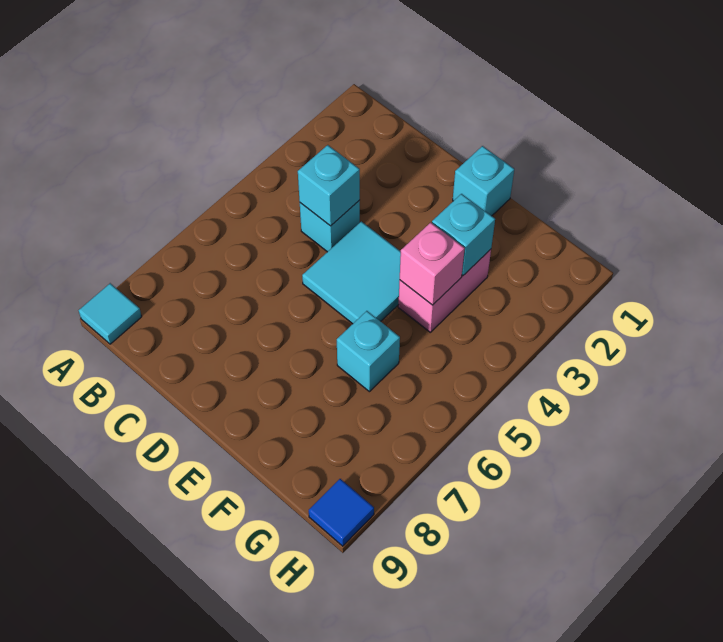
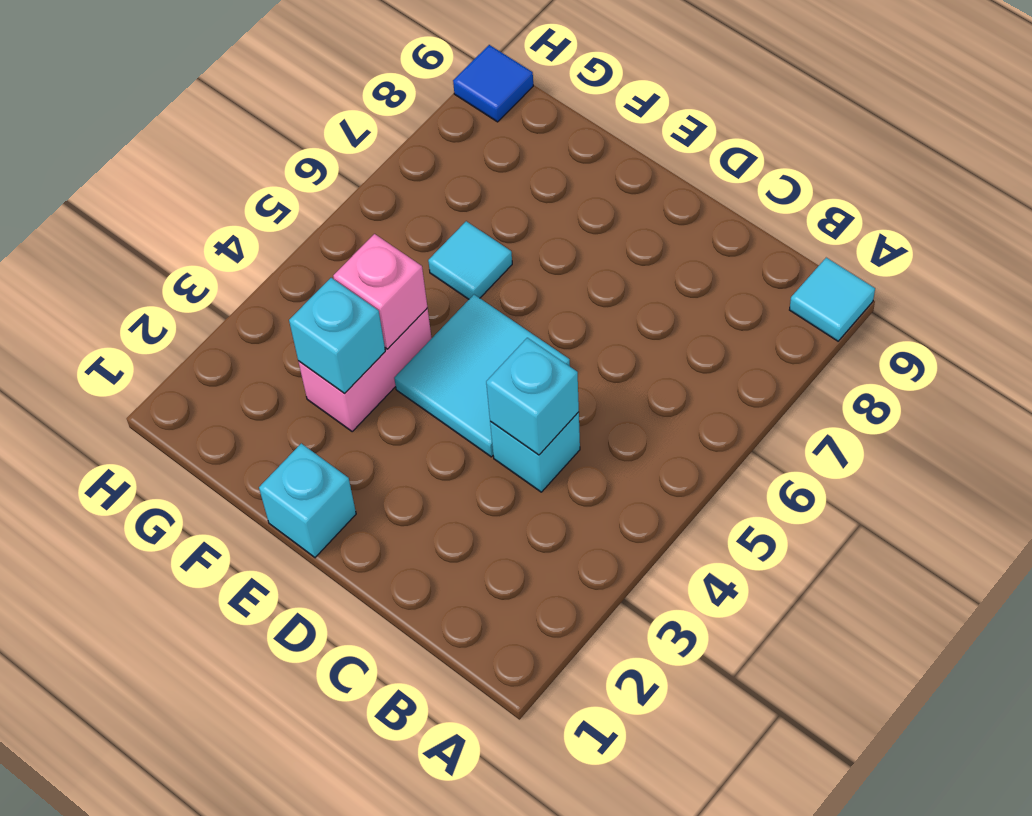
cyan 1x1 brick [337,311,400,392] -> cyan 1x1 tile [428,221,512,299]

